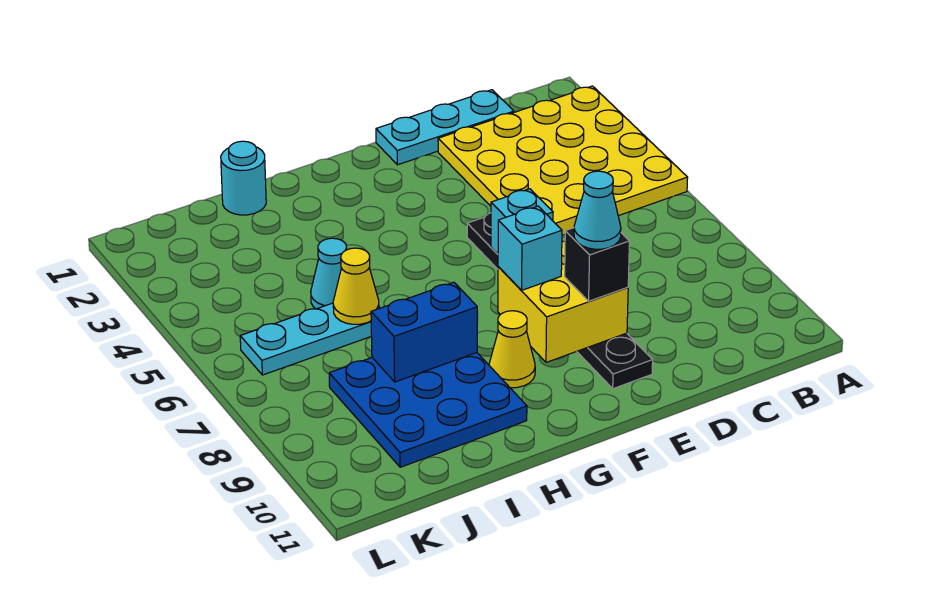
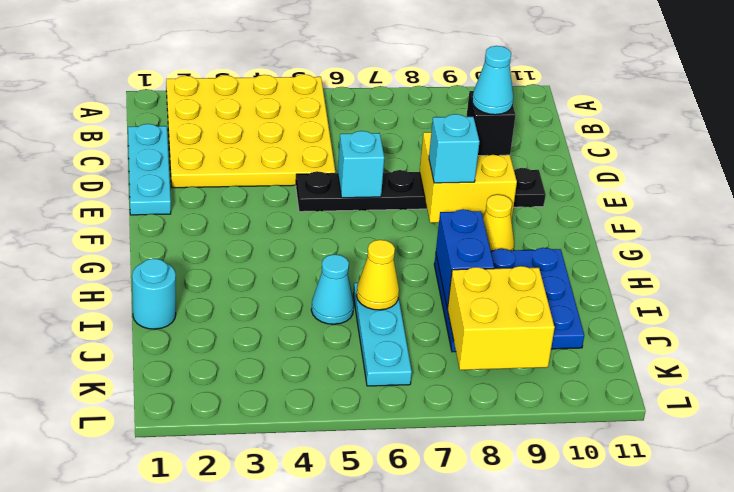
none -> yellow 2x2 brick [447,266,555,370]

